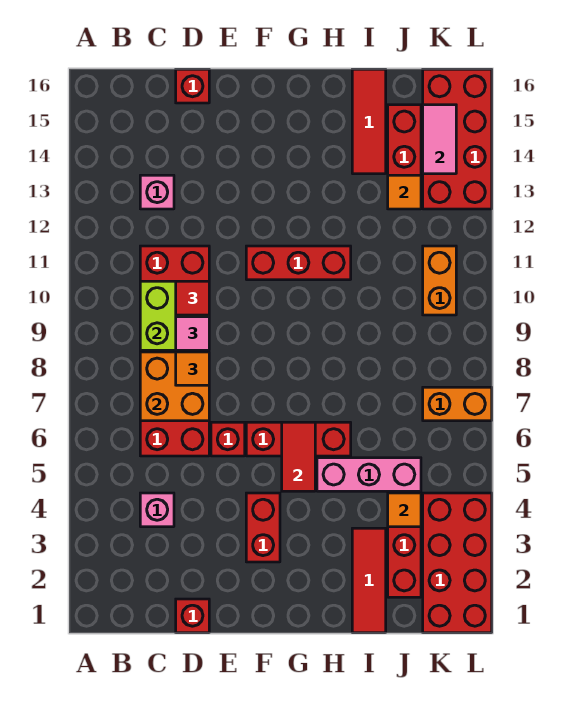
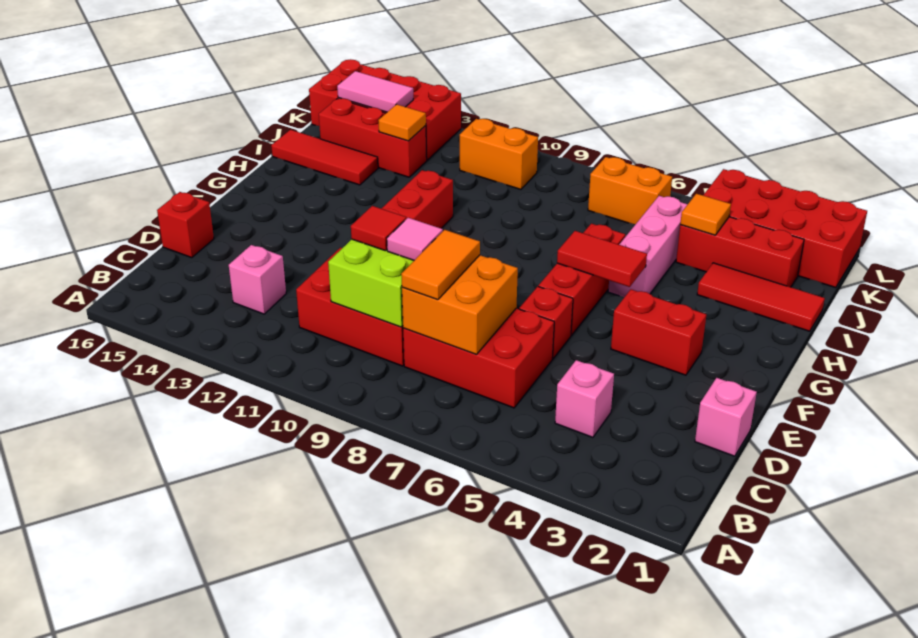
red 1x1 brick [176,599,209,633] -> pink 1x1 brick [695,378,757,456]
orange 1x1 tile [176,352,209,385] -> orange 1x2 tile [401,230,480,300]
orange 1x2 brick [423,387,492,421] -> orange 1x2 brick turned to [588,157,672,224]

